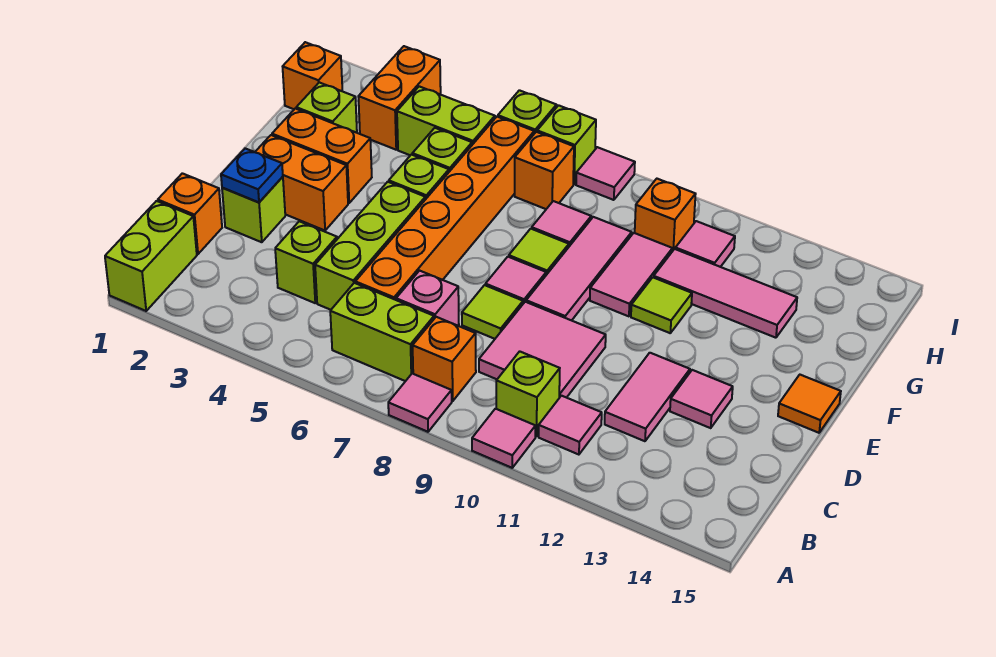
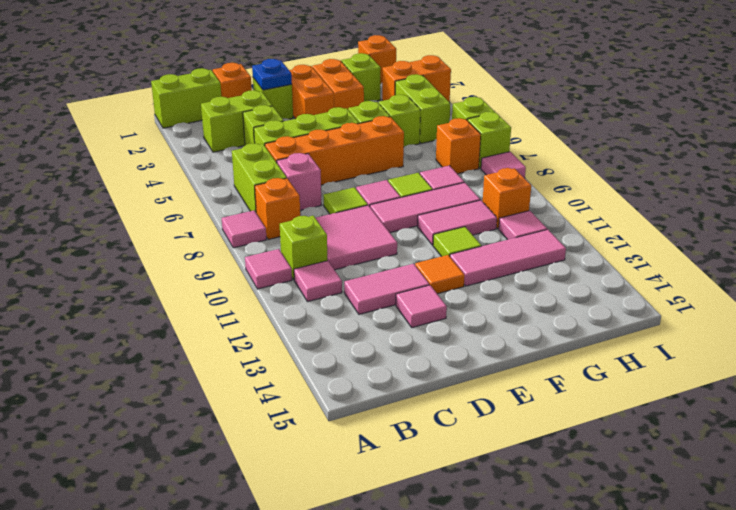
none -> lime 1x2 brick [201,90,272,152]
orange 1x6 brick [355,117,534,300] -> orange 1x4 brick [265,116,404,185]
orange 1x1 tile [778,375,841,433] -> orange 1x1 tile moved to [415,255,465,294]
pink 1x3 tile [654,249,797,338] -> pink 1x3 tile turned to [450,230,566,286]

